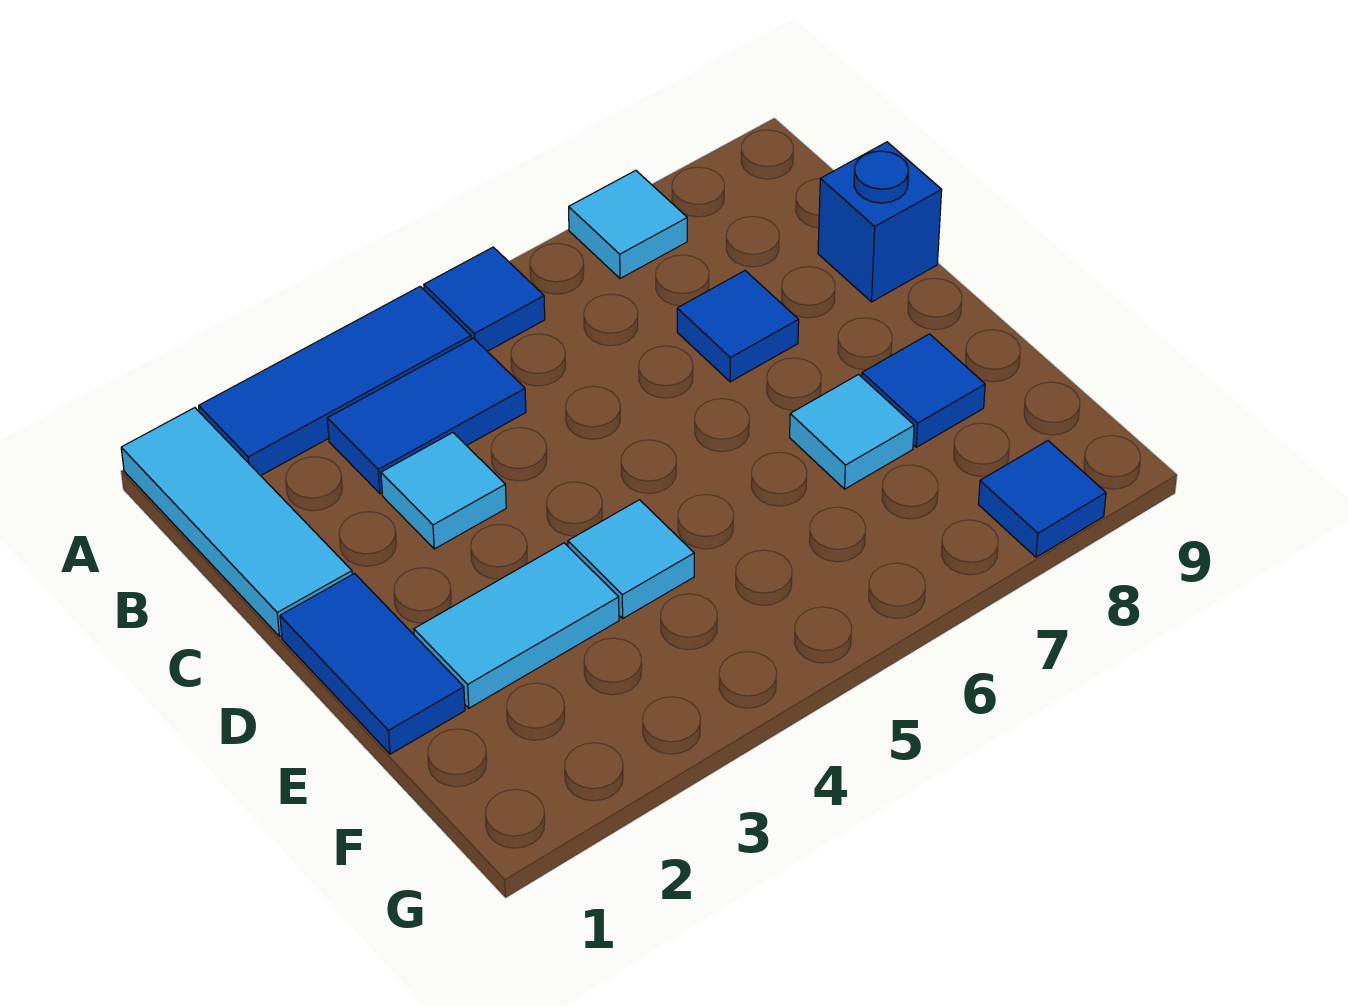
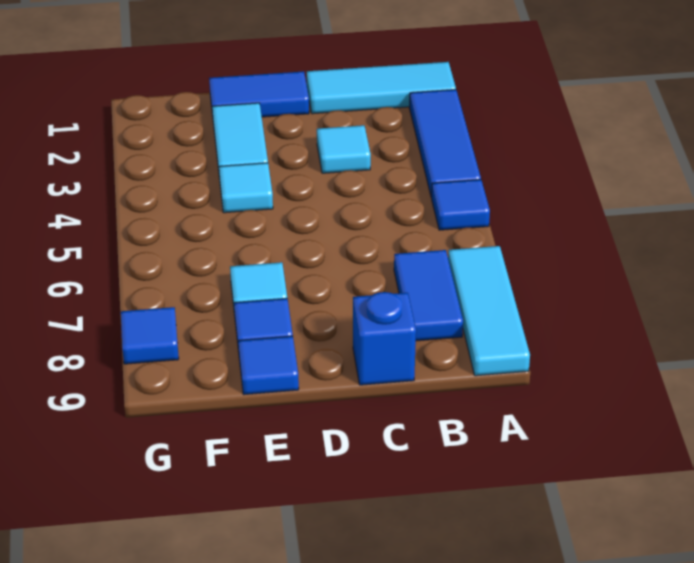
cyan 1x1 tile [569,170,687,278] -> cyan 1x3 tile [448,246,530,376]
blue 1x2 tile [327,338,526,493] -> blue 1x2 tile moved to [394,250,463,341]
blue 1x1 tile [677,271,799,382] -> blue 1x1 tile moved to [238,336,299,395]

